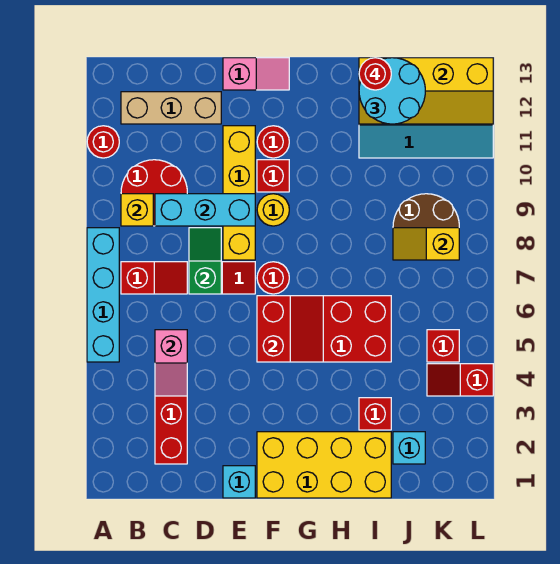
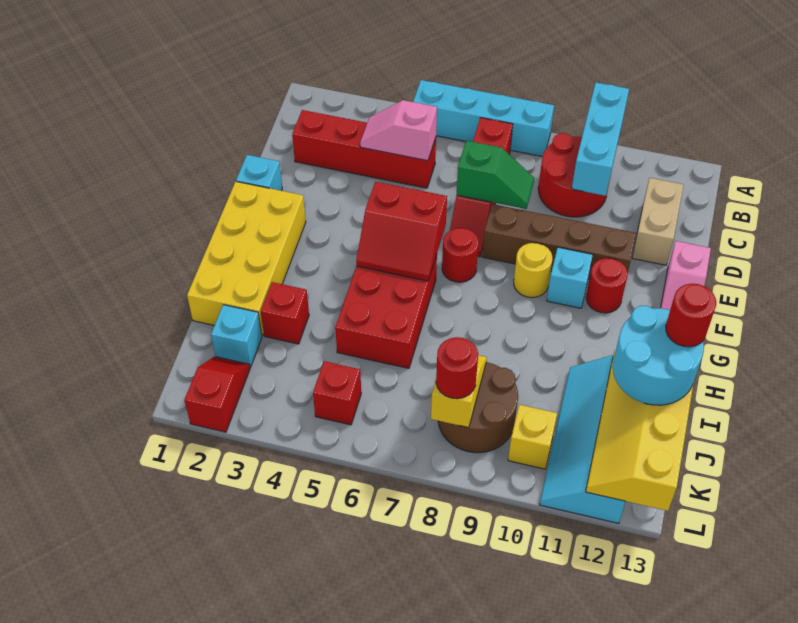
red 1x1 round brick [87,126,119,158] -> red 1x1 round brick moved to [436,337,478,399]
yellow 1x1 brick [121,194,153,226] -> yellow 1x1 brick moved to [508,405,557,469]
tan 1x3 brick [121,92,221,124] -> tan 1x2 brick [632,178,684,265]
cyan 1x3 brick [155,194,255,226] -> cyan 1x3 brick moved to [572,83,629,196]
yellow 1x4 brick [223,126,255,260] -> brown 1x4 brick [482,204,636,279]
red 1x1 brick [257,160,289,192] -> cyan 1x1 brick [547,247,593,308]
red 1x2 slope [427,364,493,396] -> red 1x2 slope moved to [184,356,250,432]

